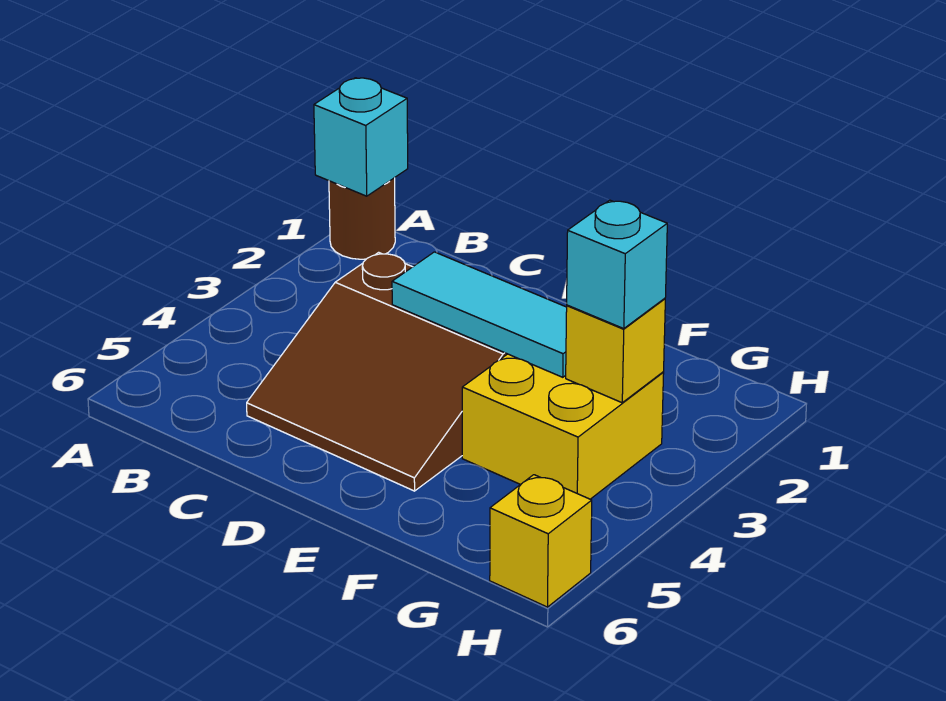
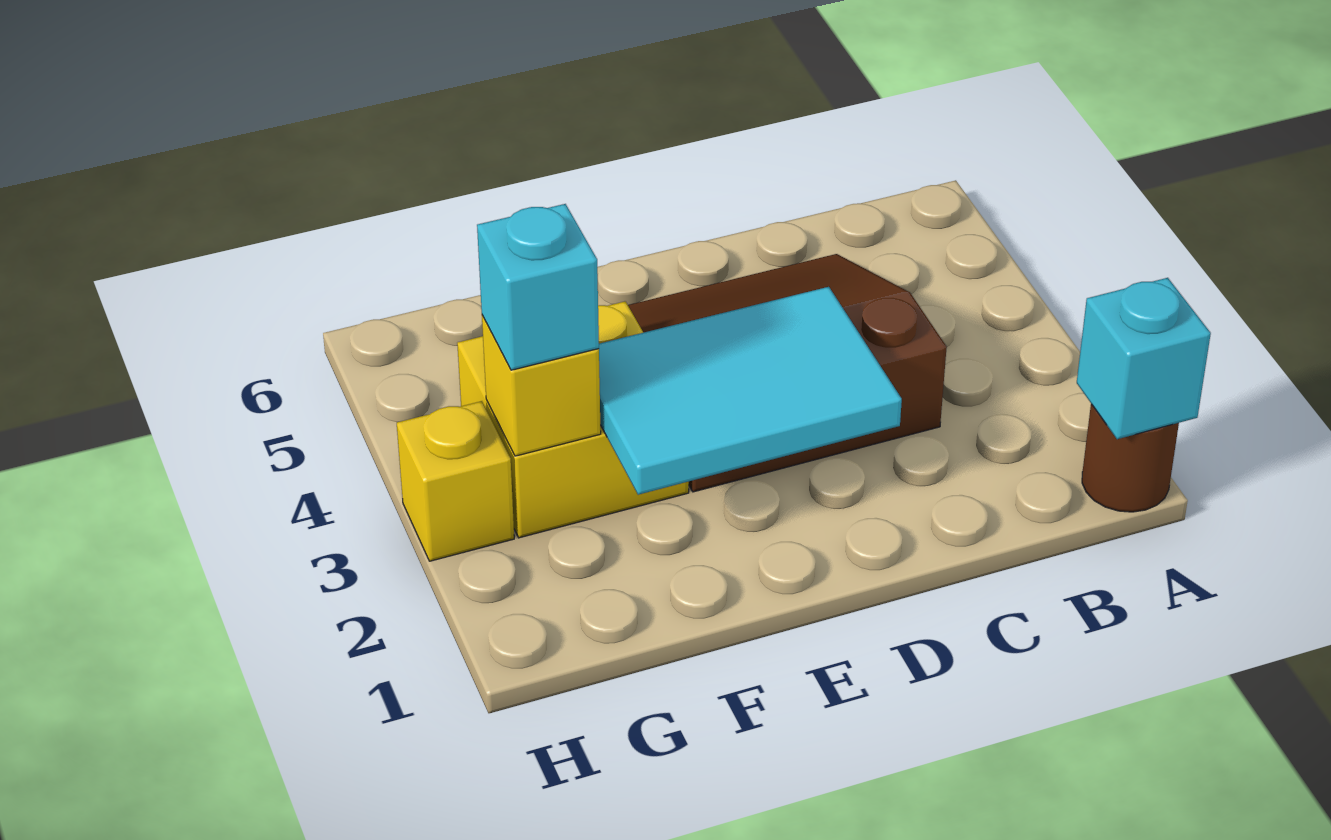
cyan 1x3 tile [392,252,567,377] -> cyan 2x3 tile [599,287,902,495]
yellow 1x1 brick [490,475,592,607] -> yellow 1x1 brick moved to [397,401,514,561]

